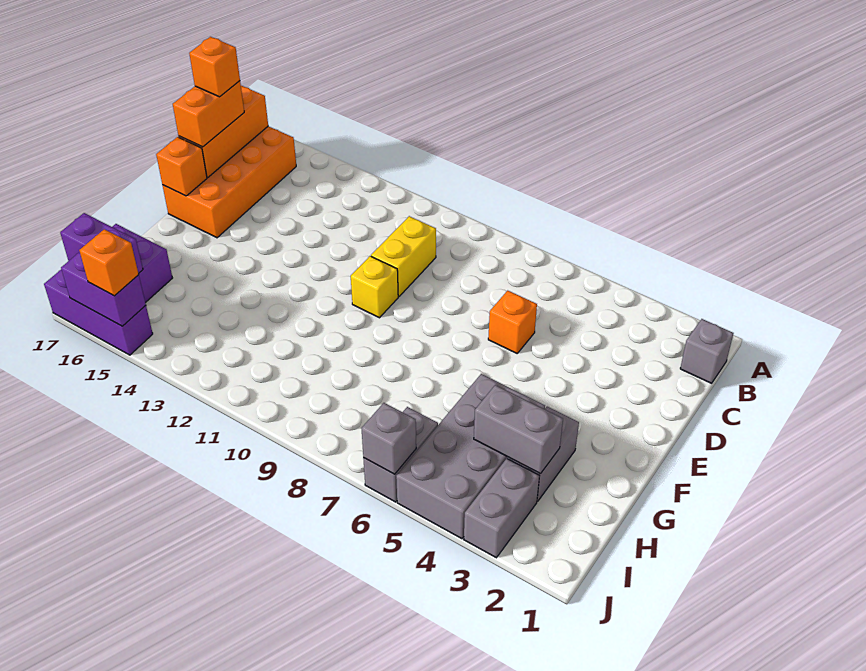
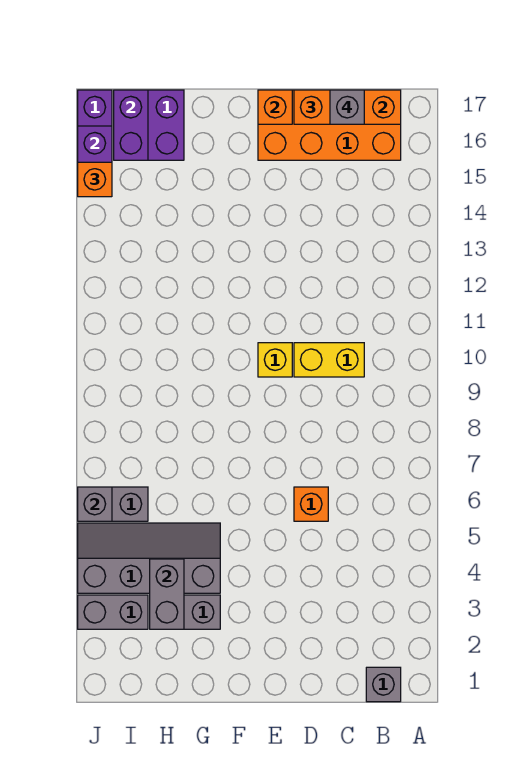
orange 1x1 brick [189,37,240,97] -> grey 1x1 brick [330,90,364,124]
grey 2x4 brick [396,374,545,539] -> grey 2x4 slope [78,523,220,593]

